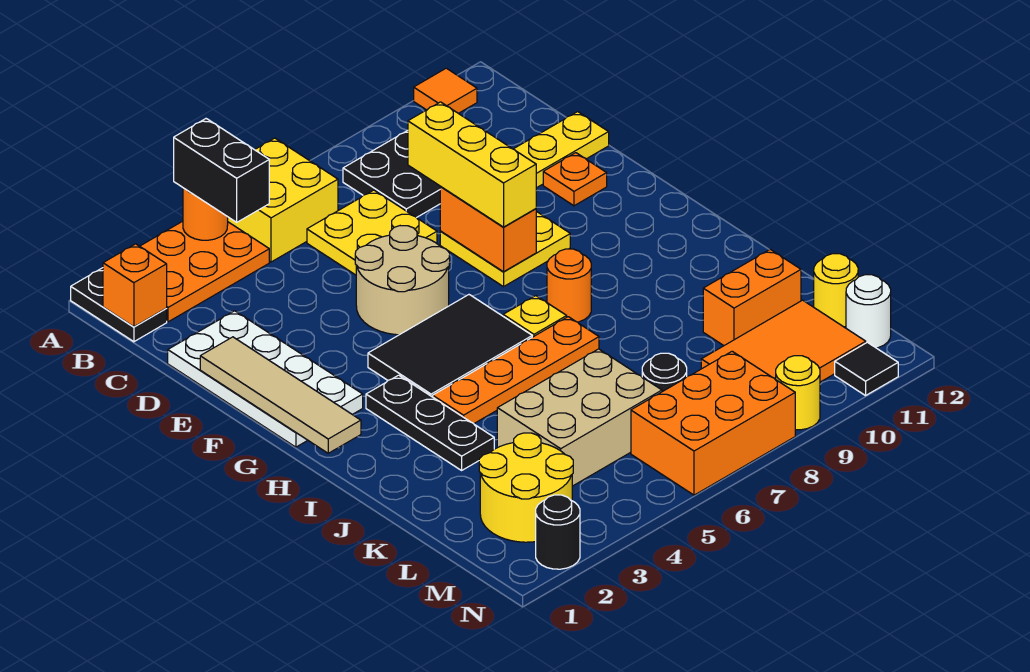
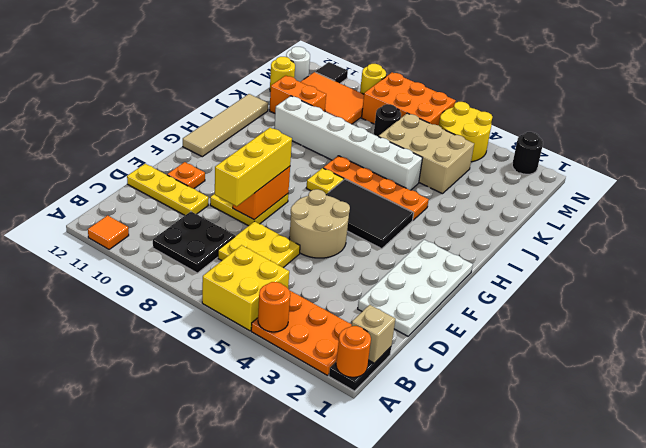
black 1x2 brick [174,119,269,222] -> none
orange 1x1 brick [103,244,167,327] -> tan 1x1 brick [351,305,395,363]
tan 1x4 tile [200,337,361,453] -> tan 1x4 tile moved to [183,94,268,157]
black 1x3 plate [366,375,494,470] -> none
orange 1x1 round brick [547,249,591,322] -> orange 1x1 round brick moved to [336,326,371,377]
none -> white 1x6 brick [274,96,422,190]
yellow 2x2 round brick [479,433,573,542] -> yellow 2x2 round brick moved to [439,102,492,162]

